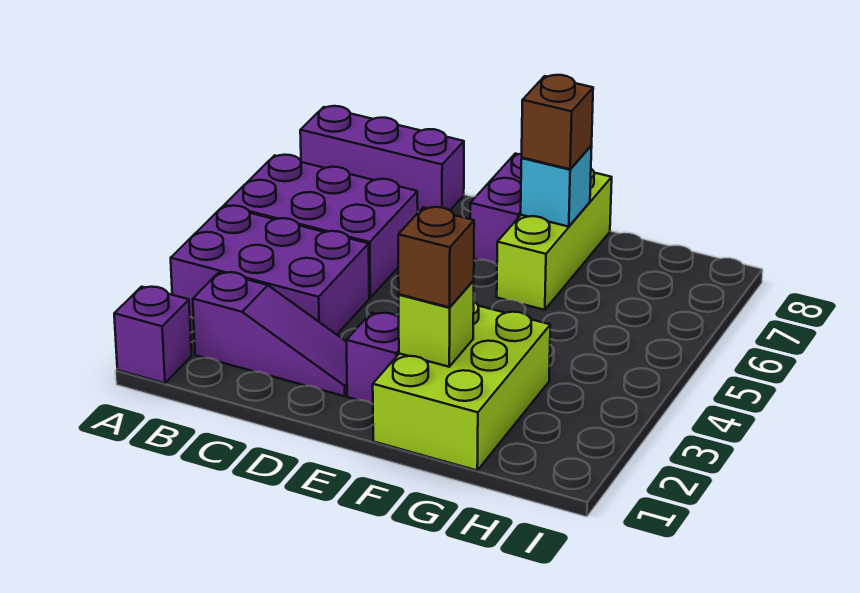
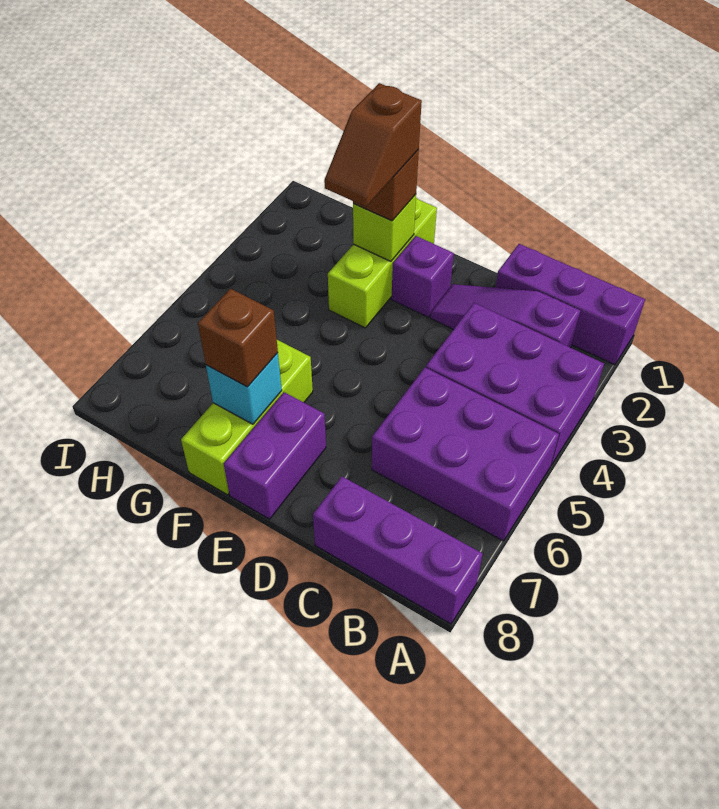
purple 1x1 brick [114,287,191,383] -> purple 1x3 brick [495,244,645,365]
lime 2x3 brick [373,301,550,470] -> lime 1x3 brick [328,198,437,328]
none -> brown 1x2 slope [324,83,422,207]

